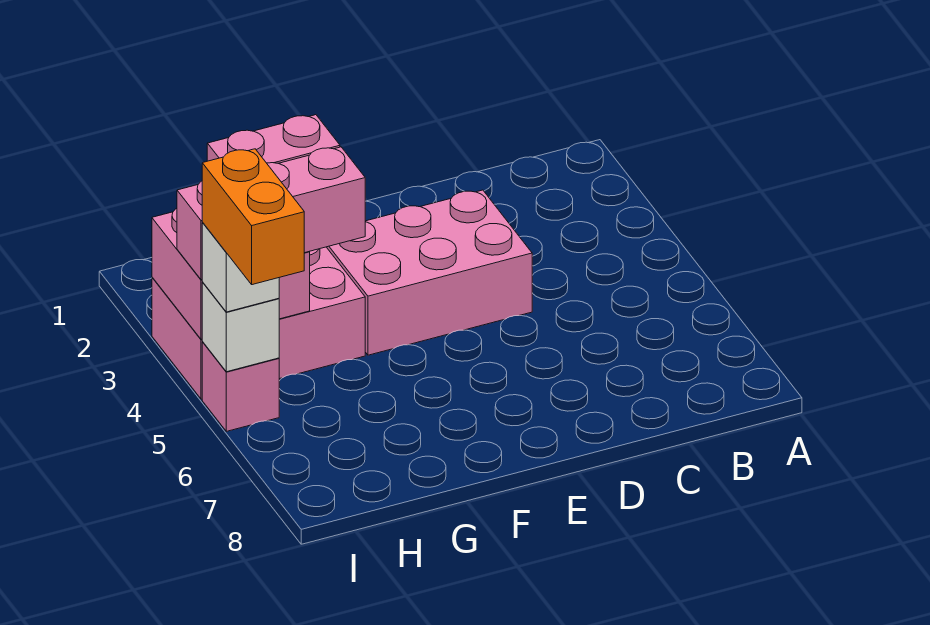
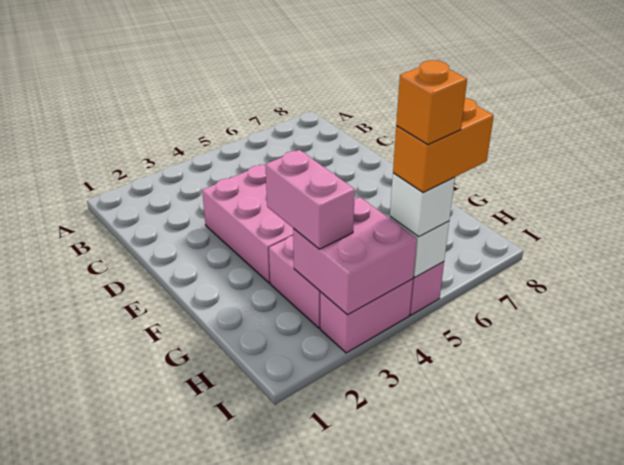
pink 1x3 brick [177,147,365,280] -> none
none -> orange 1x1 brick [396,60,467,145]

